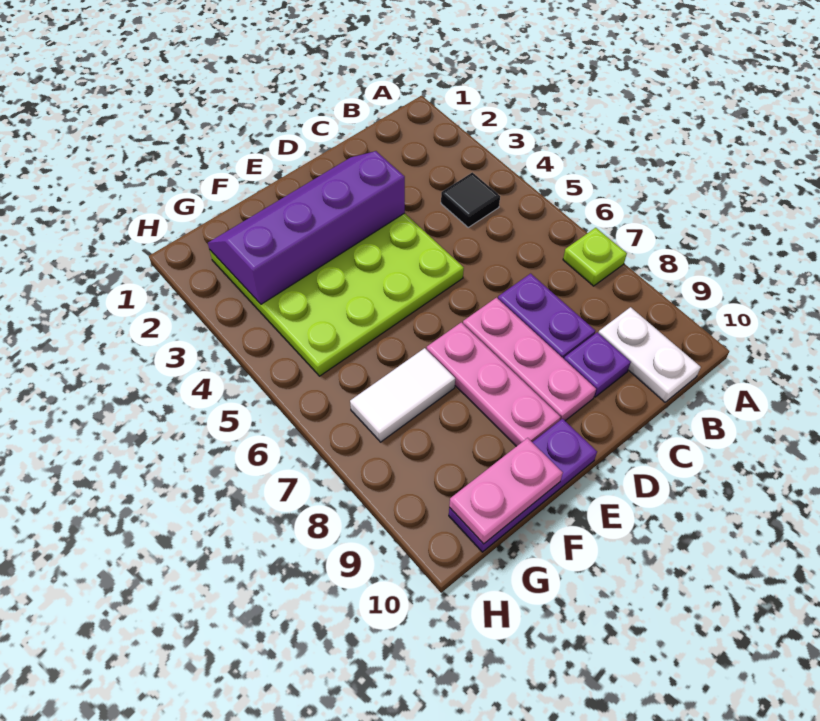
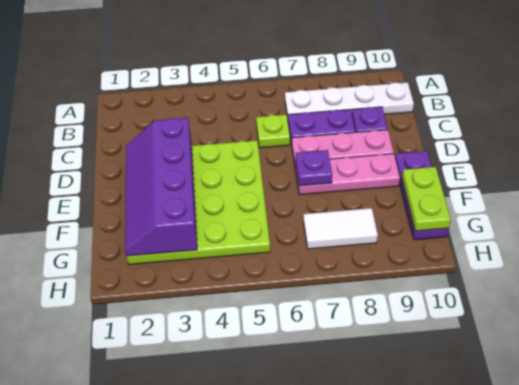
lime 1x1 plate [563,228,627,286] -> lime 1x1 plate moved to [256,115,290,148]
black 1x1 tile [441,172,500,227] -> none
white 1x2 plate [598,307,701,402] -> white 1x4 plate [285,82,414,118]
none -> purple 1x1 plate [295,150,332,186]
white 1x2 tile [350,348,455,442] -> white 1x2 tile turned to [303,208,378,249]
pink 1x2 plate [449,438,563,544] -> lime 1x2 plate [402,167,451,231]

